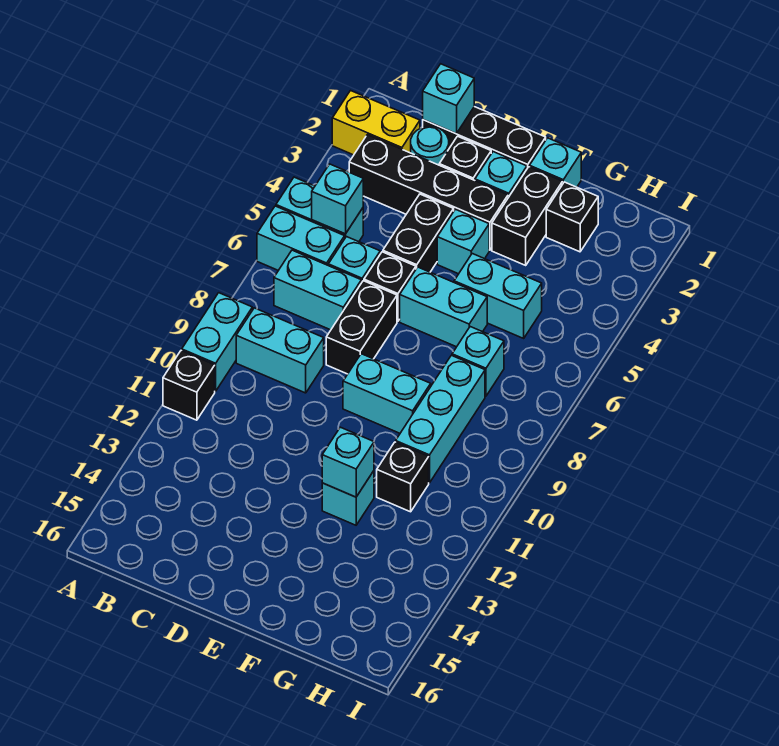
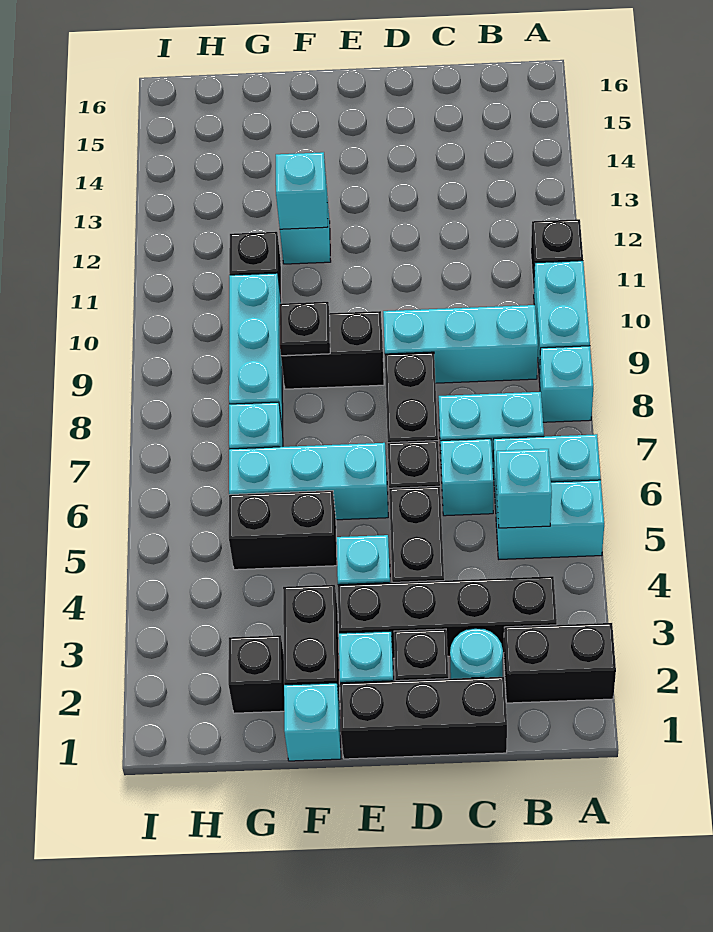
yellow 1x2 brick [332,91,420,155] -> black 1x2 brick [504,623,616,703]
cyan 1x2 brick [236,308,324,393] -> cyan 1x3 brick [383,305,538,383]
cyan 1x1 brick [423,64,474,134] -> cyan 1x1 brick moved to [539,346,593,422]
cyan 1x2 brick [400,267,487,347] -> cyan 1x3 brick [229,443,388,520]
cyan 1x2 brick [343,354,431,433] -> black 1x2 brick [281,311,384,389]
cyan 1x2 brick [454,254,542,338] -> black 1x2 brick [229,491,337,570]
none -> black 1x1 plate [279,302,330,356]

